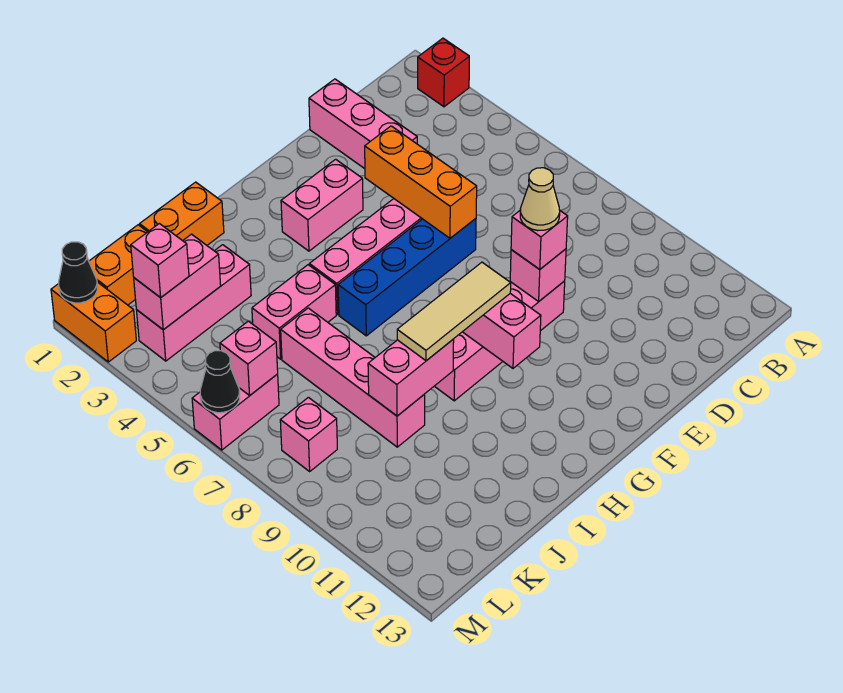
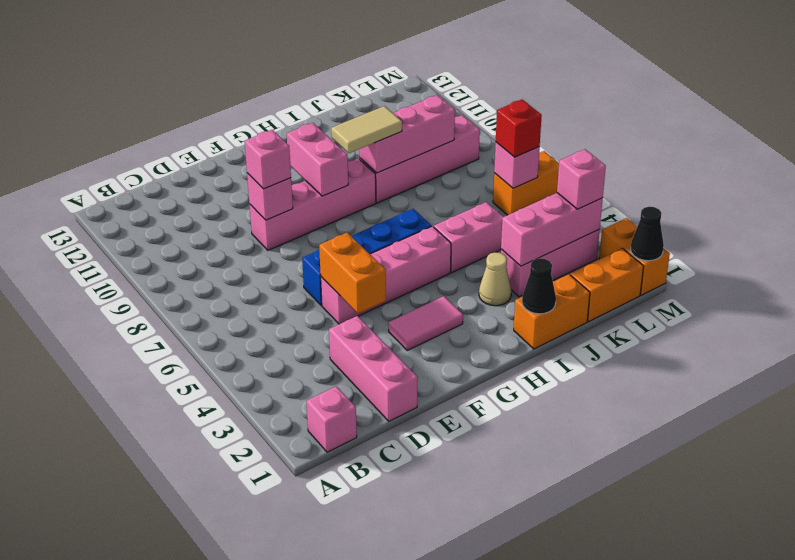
red 1x1 brick [418,38,469,107] -> red 1x1 brick moved to [496,99,542,157]
orange 1x3 brick [365,126,477,238] -> orange 1x2 brick [319,233,386,314]
tan 1x1 cone [520,168,560,231] -> tan 1x1 cone moved to [479,252,511,306]
pink 1x2 brick [281,159,363,251] -> pink 1x2 tile [388,296,463,350]
tan 1x3 tile [397,262,511,361] -> tan 1x2 tile [331,106,402,153]
pink 1x2 brick [368,339,454,416] -> pink 1x3 brick [360,95,455,173]
pink 1x4 brick [281,308,425,447] -> pink 1x4 brick turned to [360,115,480,203]
pink 1x2 brick [134,234,221,330] -> pink 1x3 brick [501,193,603,266]
pink 1x2 brick [192,374,279,450] -> orange 1x2 brick [493,151,559,215]
pink 1x1 brick [280,397,337,471] -> pink 1x1 brick moved to [307,386,357,452]
black 1x1 cone [200,351,240,413] -> black 1x1 cone moved to [522,258,556,314]

